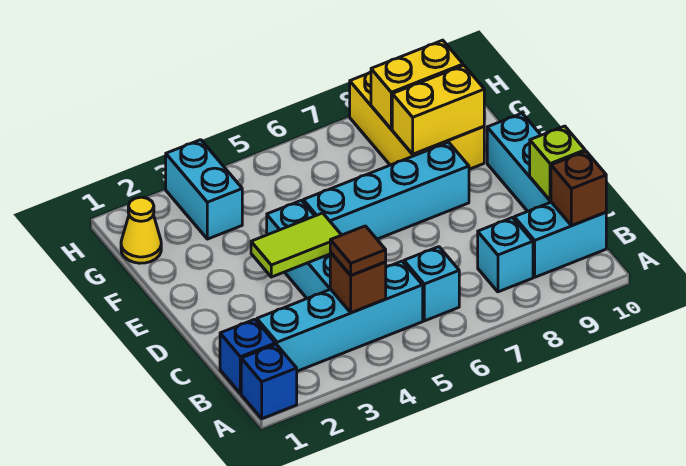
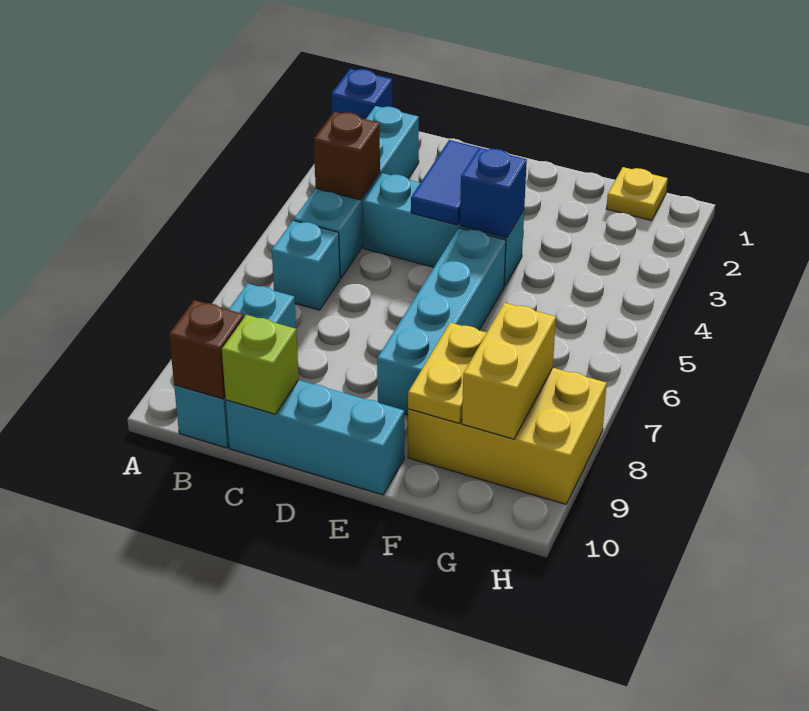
blue 1x1 brick [220,319,275,394] -> blue 1x1 brick moved to [460,147,527,238]
brown 1x1 tile [330,226,386,275] -> none
lime 1x2 tile [251,213,341,277] -> blue 1x2 tile [411,140,479,225]
yellow 1x2 brick [392,66,484,154] -> yellow 1x2 plate [408,323,487,423]
yellow 1x1 cone [121,197,161,263] -> yellow 1x1 plate [606,167,668,221]
cyan 1x2 brick [166,140,242,239] -> none

